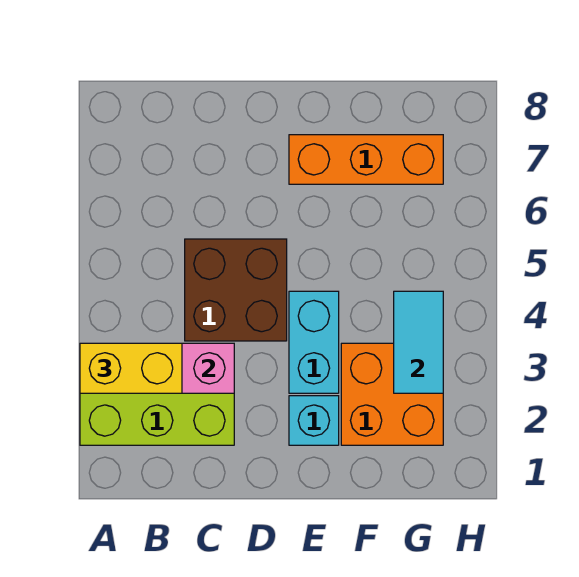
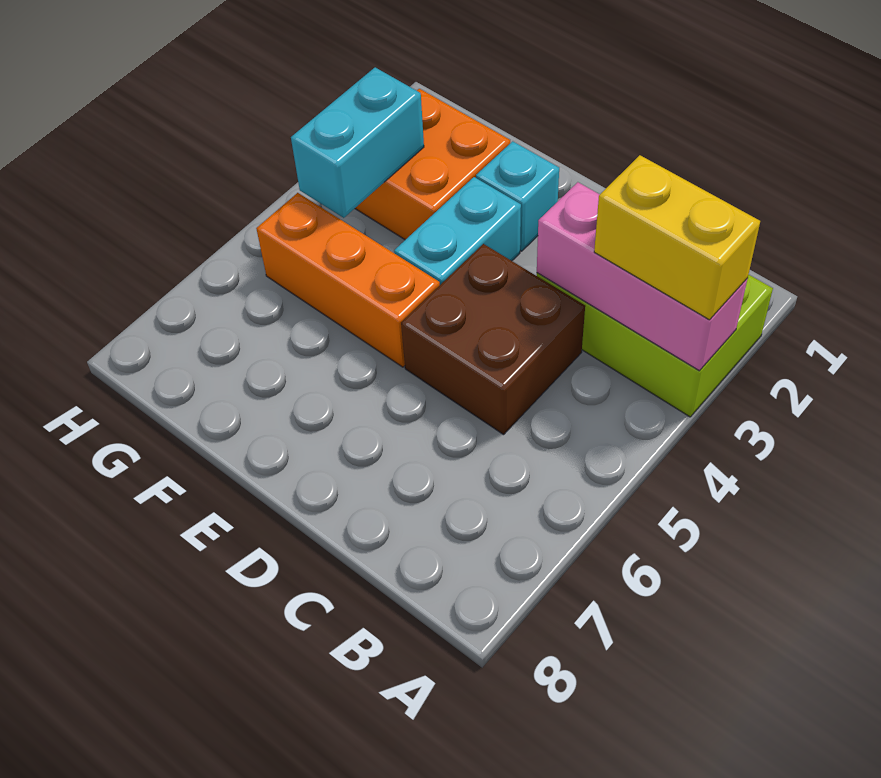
orange 1x3 brick [289,135,443,184] -> orange 1x3 brick moved to [256,193,440,367]
cyan 1x2 tile [394,291,443,393] -> cyan 1x2 brick [291,67,424,218]

